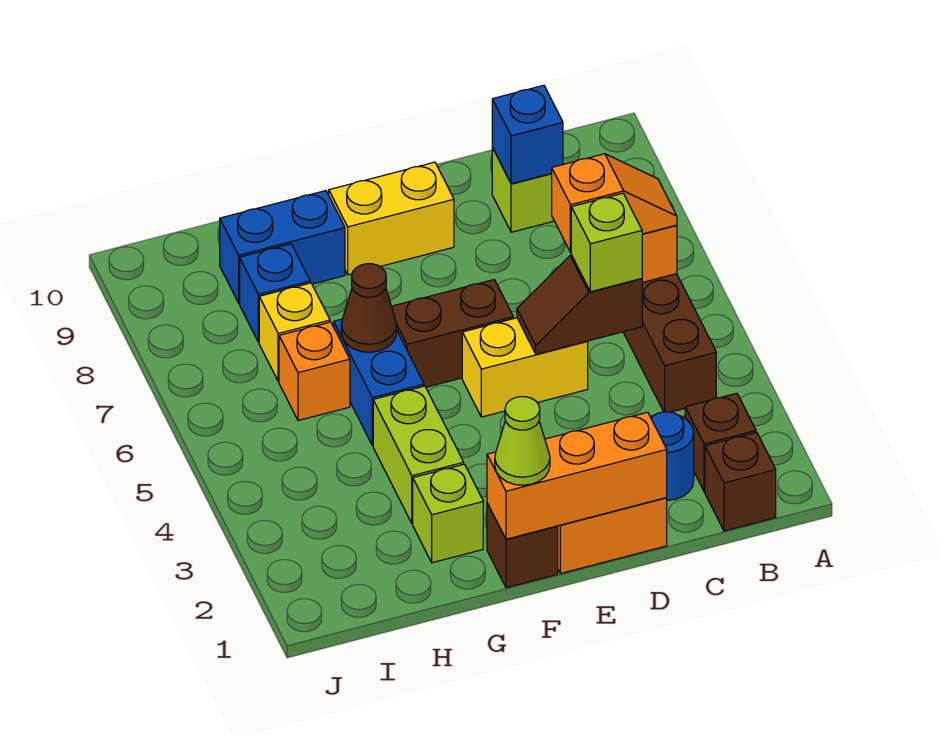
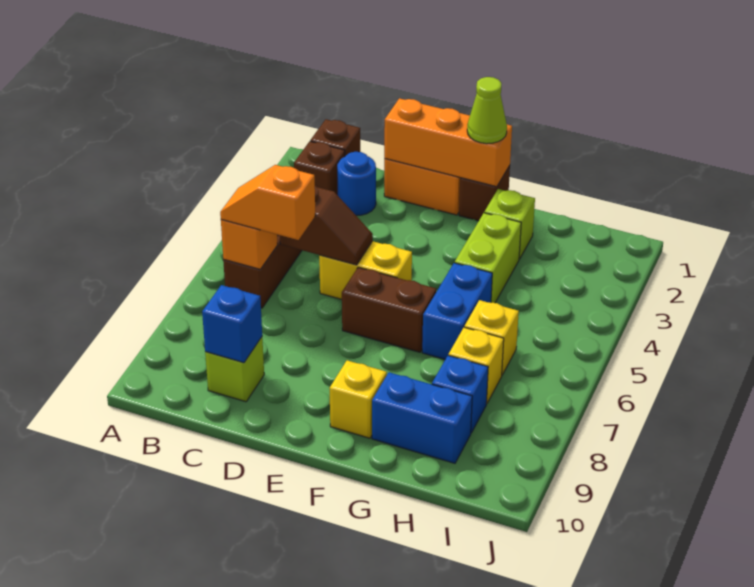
lime 1x1 brick [571,193,642,292] -> none
yellow 1x2 brick [329,162,454,275] -> yellow 1x1 brick [329,360,387,438]
brown 1x1 cone [341,264,397,352] -> none
orange 1x1 brick [279,322,350,421] -> yellow 1x1 brick [464,300,519,375]

